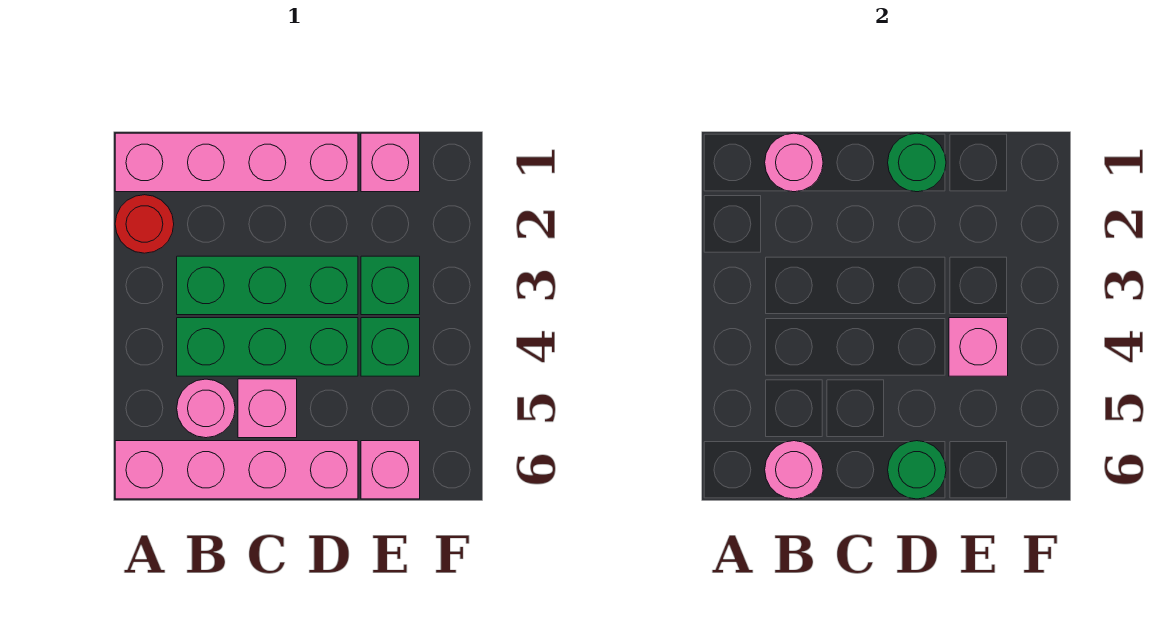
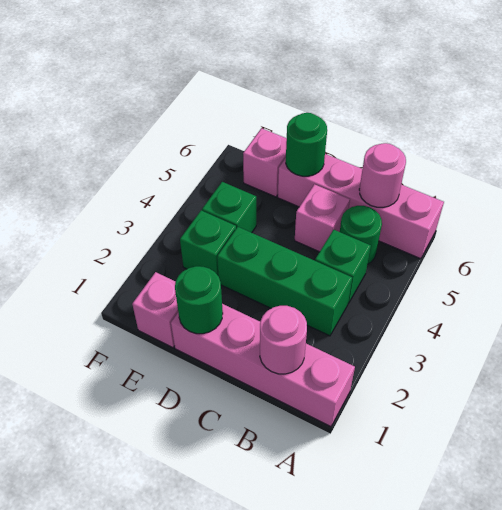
red 1x1 round brick [115,195,174,253] -> none
green 1x3 brick [177,318,358,376] -> green 1x1 brick [315,230,371,303]
pink 1x1 round brick [177,379,235,438] -> green 1x1 round brick [340,206,382,264]
pink 1x1 brick [949,318,1008,376] -> none

